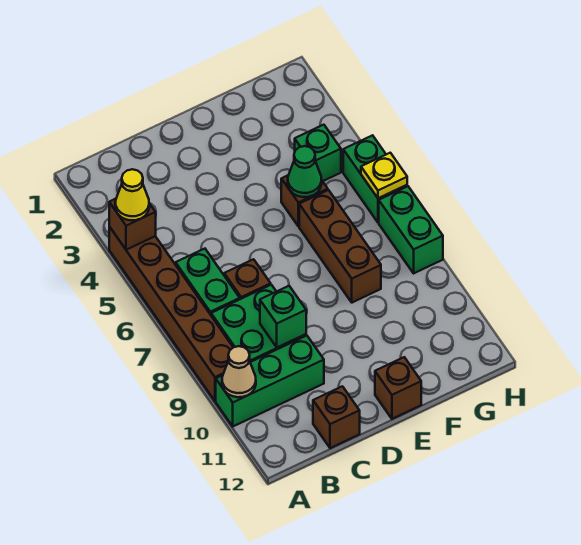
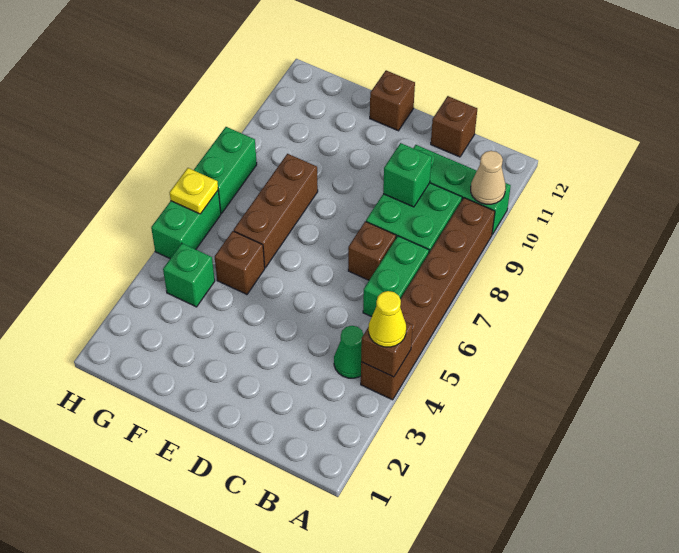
green 1x1 cone [288,146,322,197] -> green 1x1 cone moved to [334,326,364,378]

